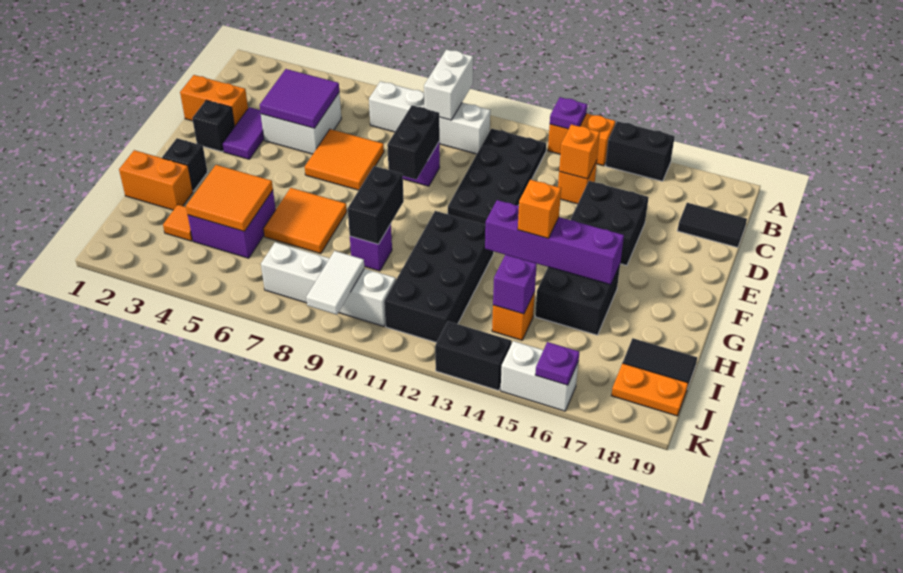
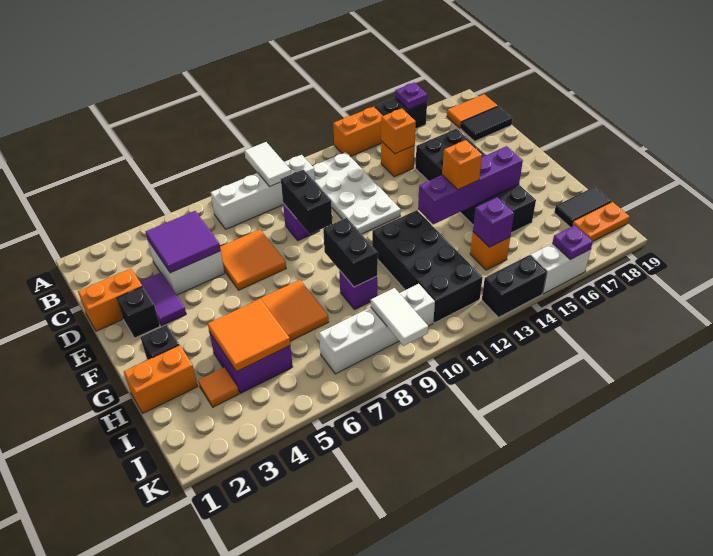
white 1x2 brick [424,50,473,120] -> white 1x2 tile [245,142,291,187]
purple 1x1 plate [550,97,587,129] -> purple 1x1 plate moved to [395,82,428,110]
black 2x4 plate [448,128,546,225] -> white 2x4 plate [313,152,401,234]
none -> orange 1x2 tile [447,94,498,129]

